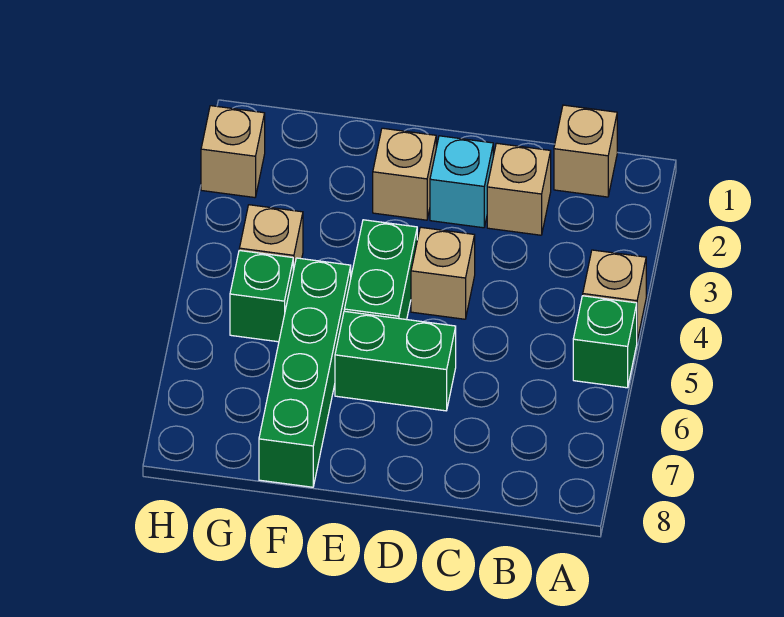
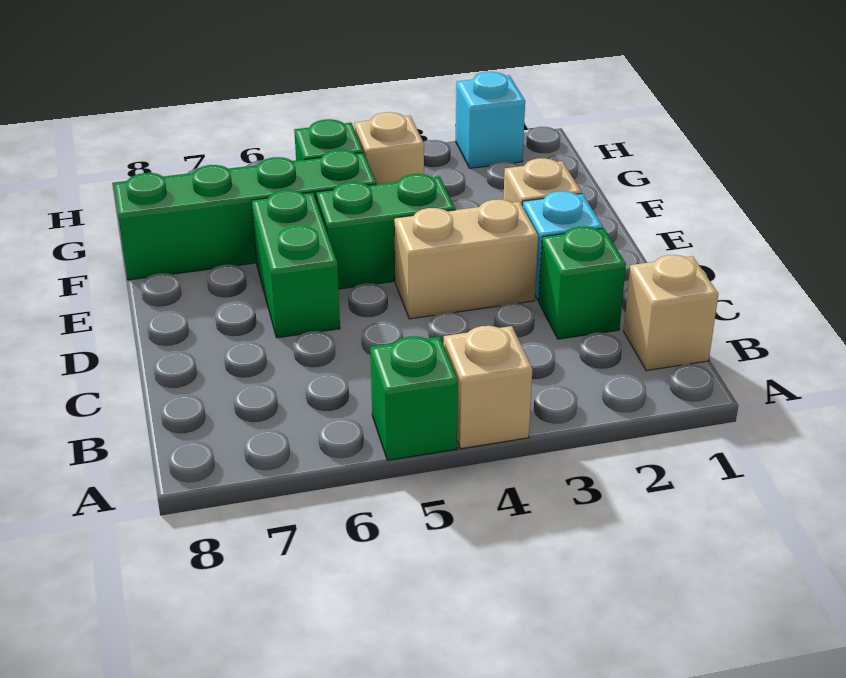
tan 1x1 brick [487,143,551,235] -> green 1x1 brick [539,226,626,339]
tan 1x1 brick [411,227,475,319] -> tan 1x2 brick [394,199,538,319]
tan 1x1 brick [201,106,265,198] -> cyan 1x1 brick [456,72,525,168]

